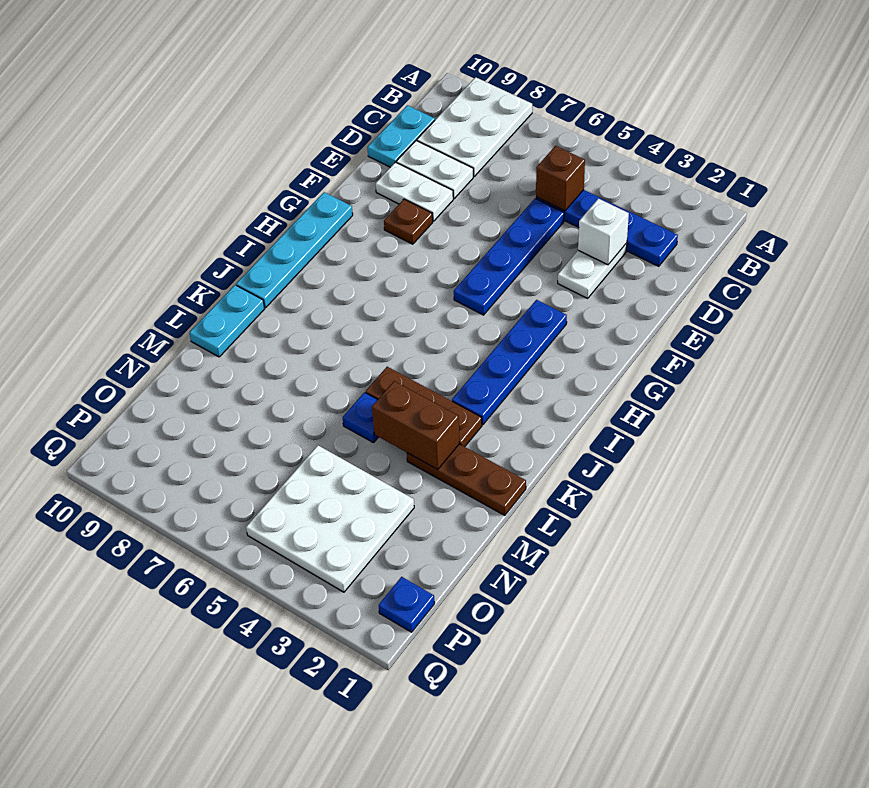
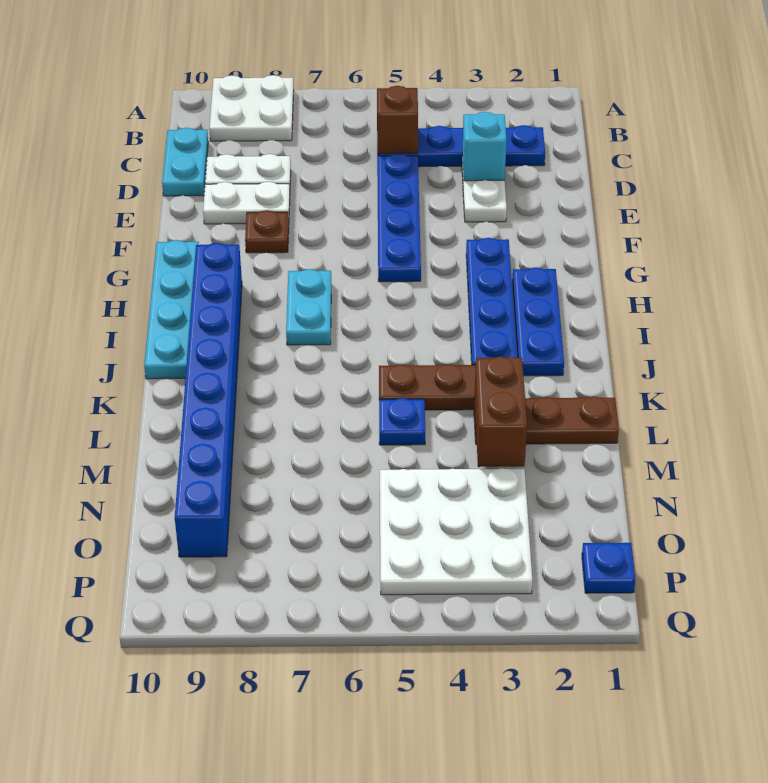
white 2x3 plate [417,77,532,176] -> white 2x2 plate [209,75,294,141]
white 1x1 brick [578,199,629,265] -> cyan 1x1 brick [462,112,507,181]
none -> blue 1x3 plate [512,268,564,376]
none -> blue 1x8 brick [175,243,242,557]
cyan 1x2 plate [190,285,264,357] -> cyan 1x2 plate moved to [286,269,331,345]
brown 1x2 brick [372,381,459,470] -> brown 1x2 brick turned to [474,356,527,467]

